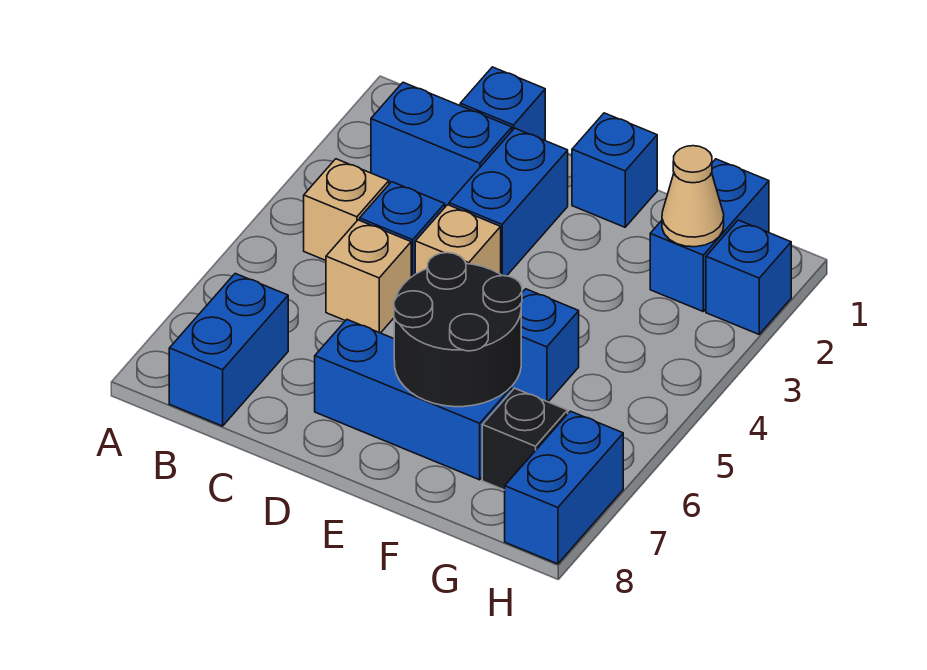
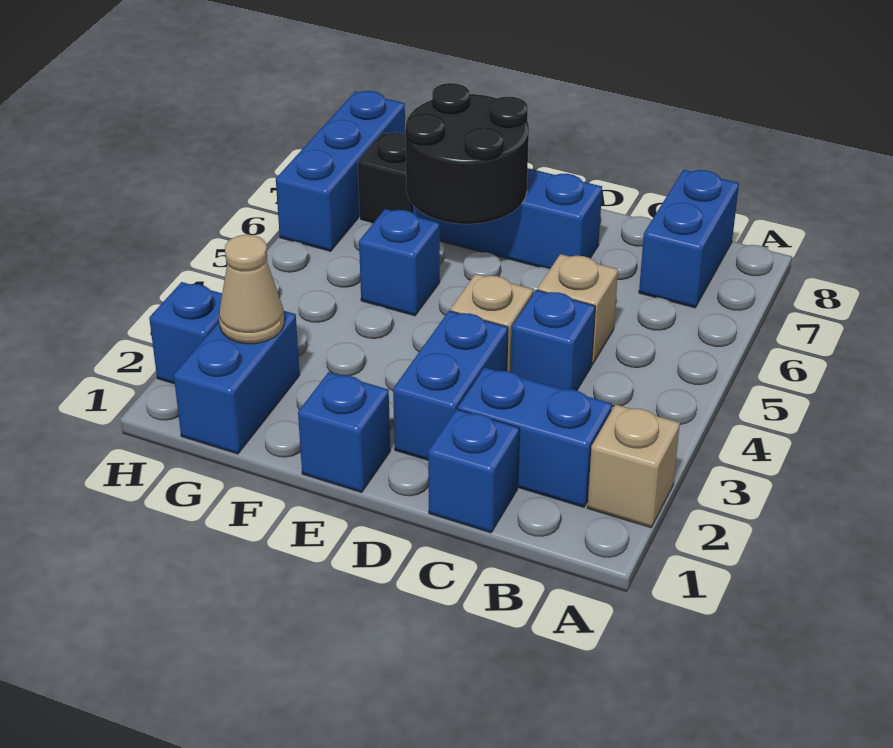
tan 1x1 brick [304,159,389,260] -> tan 1x1 brick moved to [587,404,680,528]
blue 1x2 brick [505,411,623,564] -> blue 1x3 brick [276,91,405,251]

